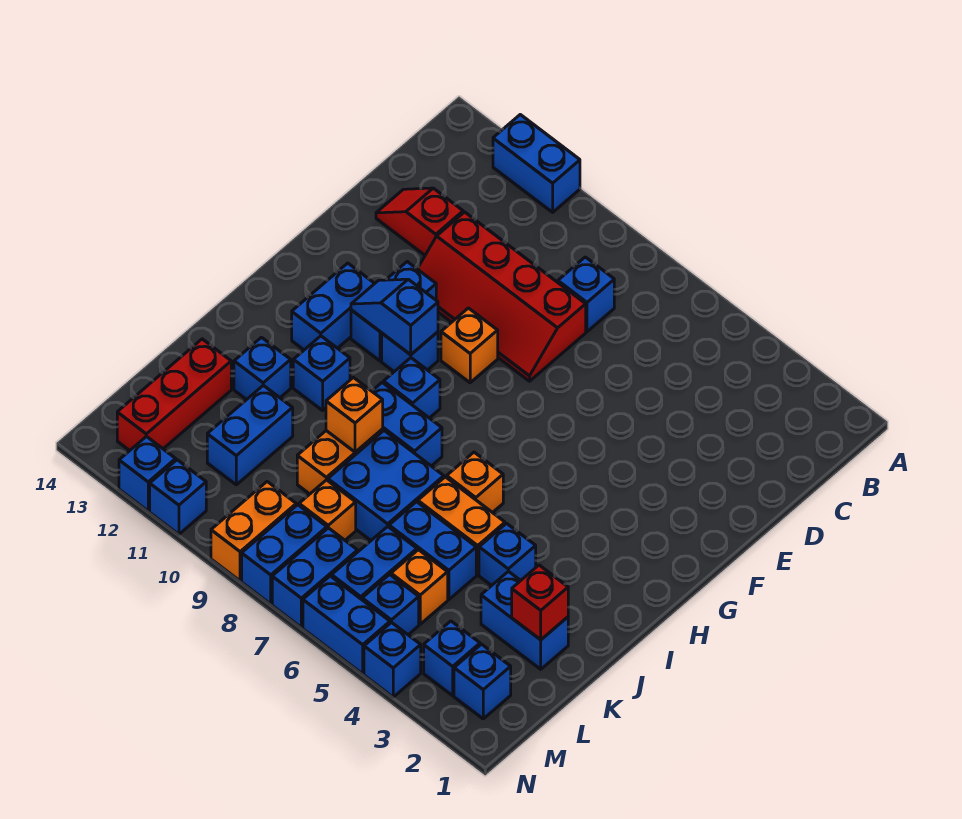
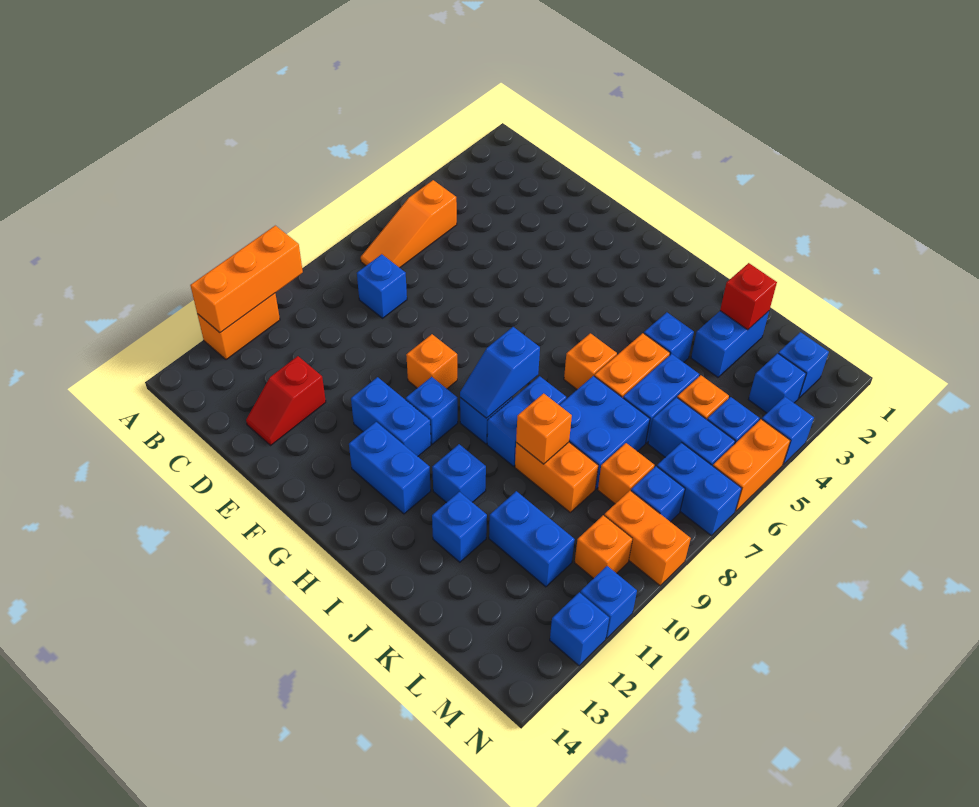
none -> orange 1x3 brick [190,226,303,333]
blue 1x2 brick [493,115,580,212] -> orange 1x2 brick [197,293,280,360]
none -> orange 1x3 slope [361,180,457,268]
red 2x4 slope [418,212,586,381] -> none
blue 1x2 slope [351,279,438,355] -> blue 1x2 slope moved to [460,327,540,418]
red 1x3 brick [117,339,231,451] -> none
blue 1x2 brick [242,505,327,604] -> blue 1x1 brick [631,466,685,522]
none -> orange 1x1 brick [575,515,633,579]
blue 1x2 brick [303,576,390,674] -> orange 1x2 brick [713,419,791,511]

